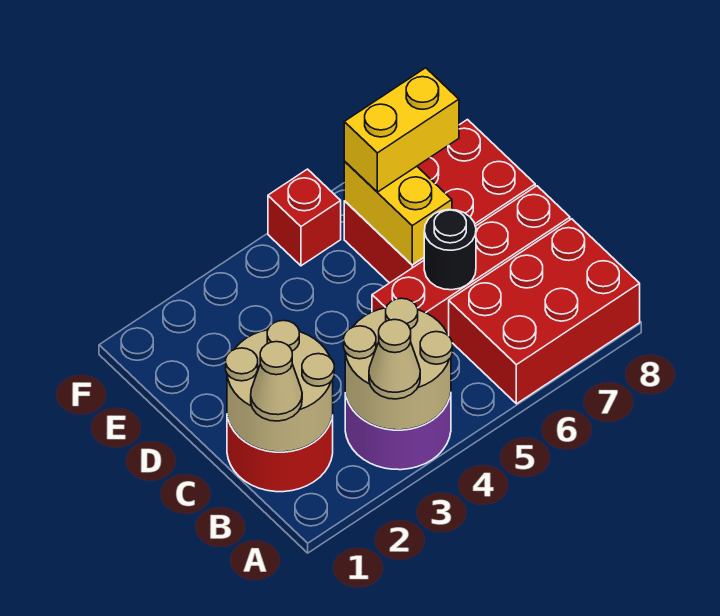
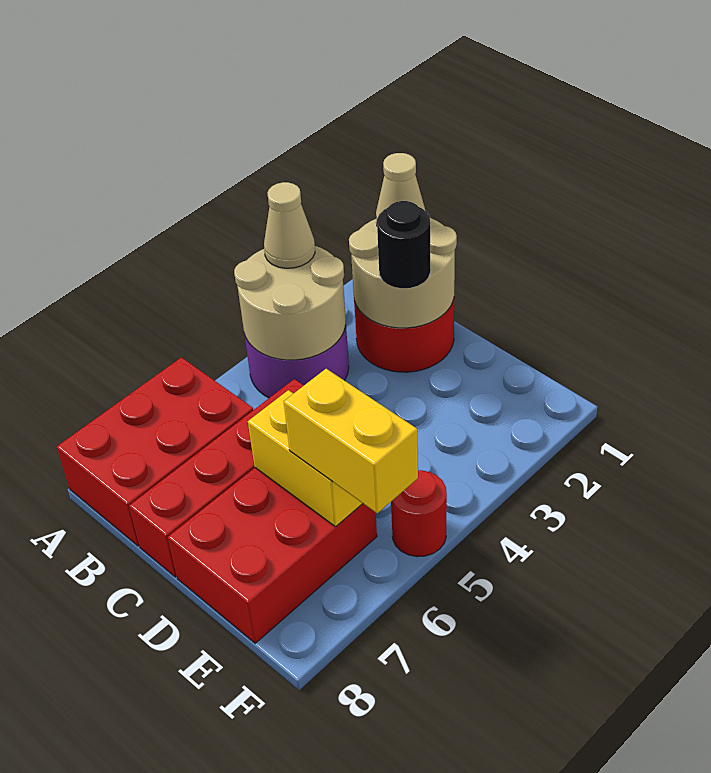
black 1x1 round brick [424,210,476,290] -> black 1x1 round brick moved to [377,201,431,288]
yellow 1x2 brick [344,68,459,192] -> yellow 1x2 brick turned to [284,369,418,513]
red 1x1 brick [268,169,341,266] -> red 1x1 round brick [391,470,447,557]

